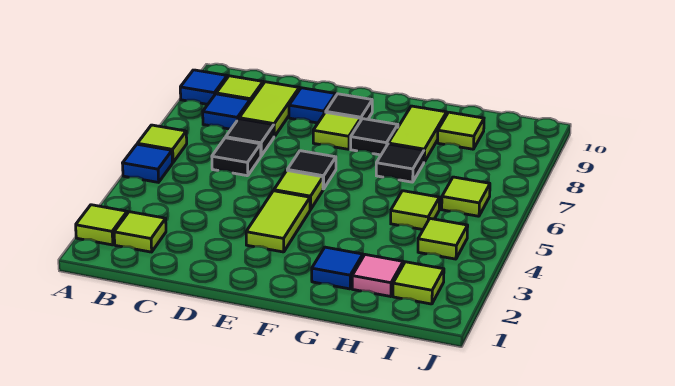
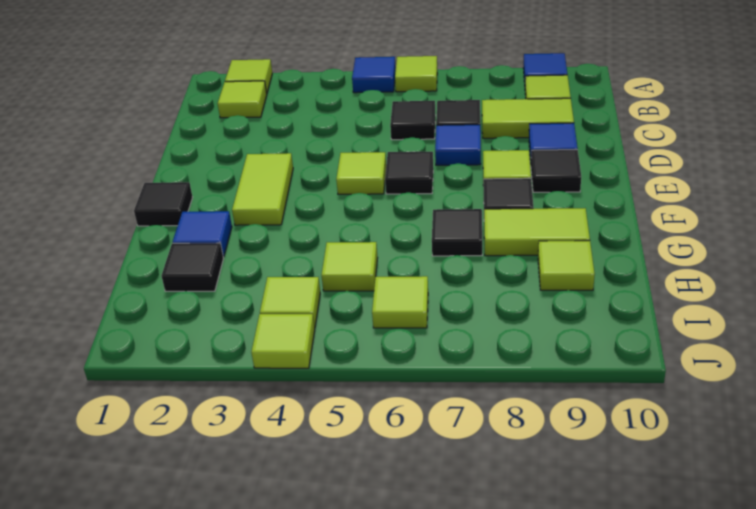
blue 1x1 tile [203,94,250,129] -> blue 1x1 tile moved to [435,125,481,165]
lime 1x2 tile [246,191,310,252] -> lime 1x2 tile turned to [232,153,293,225]
none -> black 1x1 tile [134,182,193,226]
pink 1x1 tile [352,255,403,297] -> black 1x1 tile [162,243,223,291]
lime 1x1 tile [393,262,444,304] -> lime 1x1 tile moved to [251,314,315,368]

